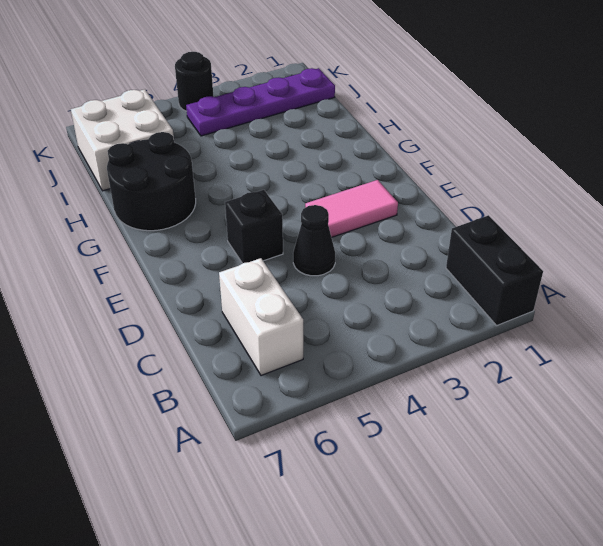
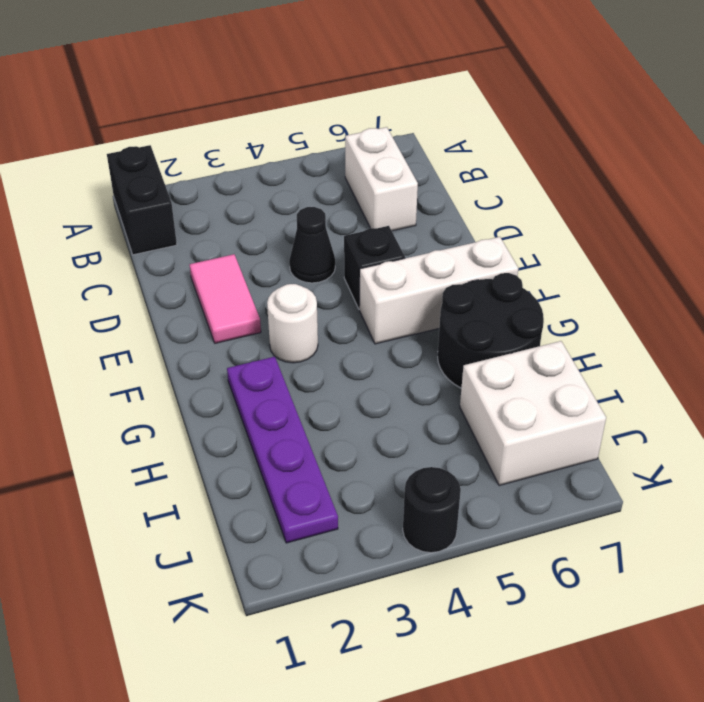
pink 1x2 tile [305,180,398,237] -> pink 1x2 tile turned to [189,254,261,343]
none -> white 1x1 round brick [267,284,318,363]
none -> white 1x3 brick [360,237,518,344]
purple 1x4 plate [186,68,335,136] -> purple 1x4 plate turned to [227,357,338,543]

